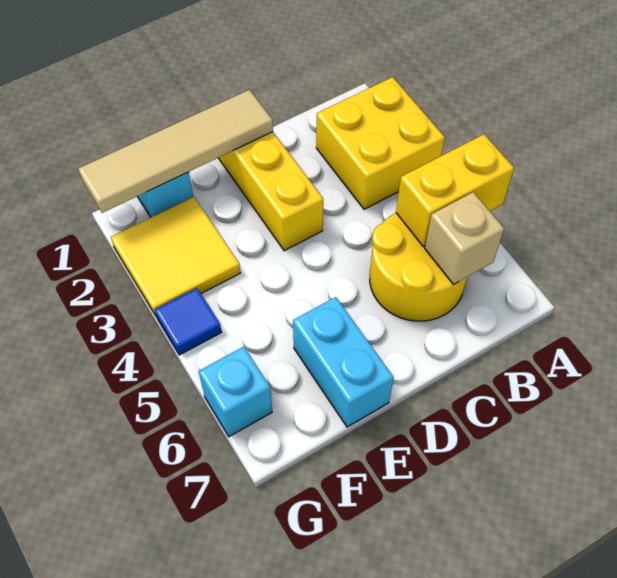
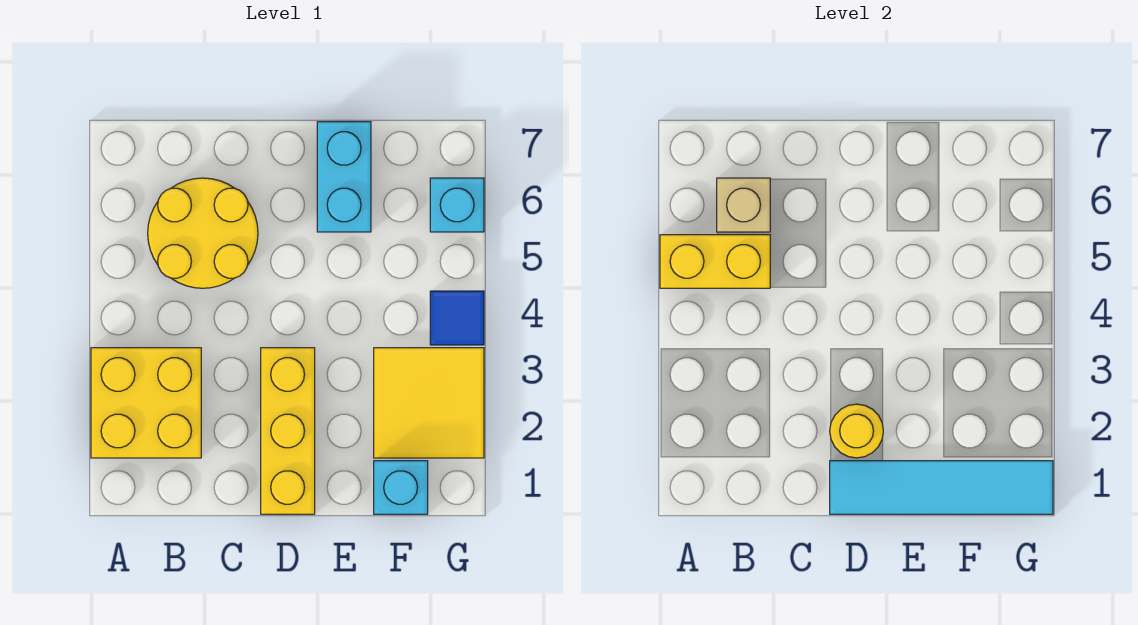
tan 1x4 tile [78,90,273,213] -> cyan 1x4 tile [830,461,1053,514]
none -> yellow 1x1 round brick [830,404,883,458]

